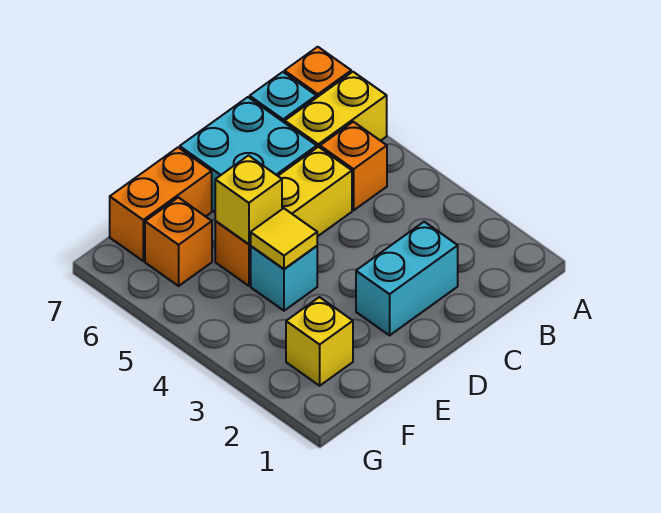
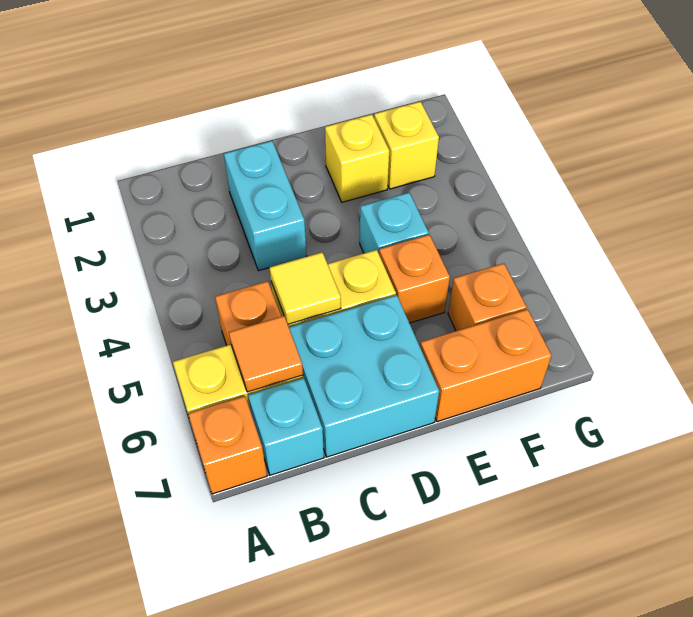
none -> orange 1x1 tile [229,316,303,392]
cyan 1x2 brick [356,222,458,335] -> cyan 1x2 brick turned to [224,141,307,271]
yellow 1x1 tile [251,208,317,269] -> yellow 1x1 tile moved to [270,252,341,324]
yellow 1x1 brick [215,156,282,244] -> yellow 1x1 brick moved to [325,114,389,202]

